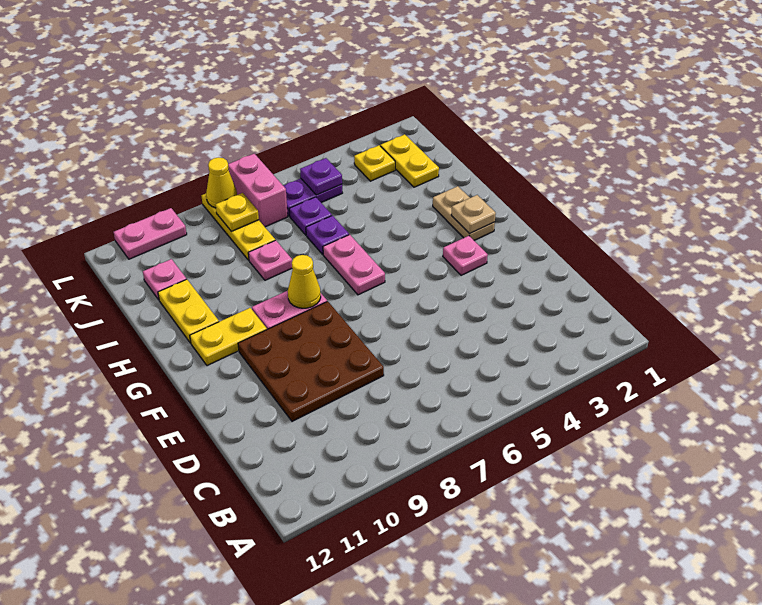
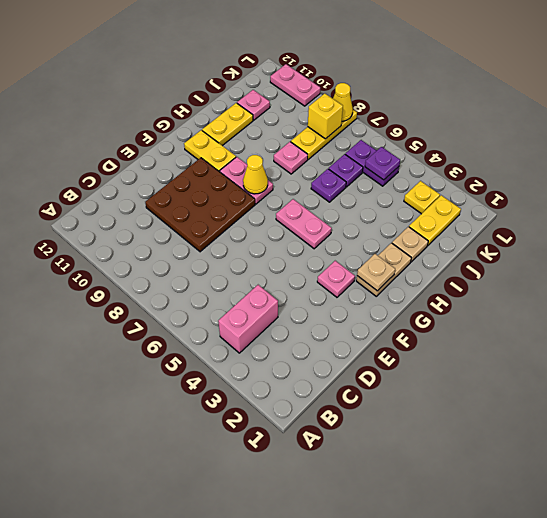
pink 1x2 plate [323,235,385,295] -> pink 1x2 plate turned to [276,199,332,249]
none -> tan 1x1 plate [392,227,428,262]
pink 1x2 brick [228,154,288,227] -> pink 1x2 brick moved to [218,285,278,353]
yellow 1x1 plate [216,193,259,232] -> yellow 1x1 brick [308,94,343,139]

